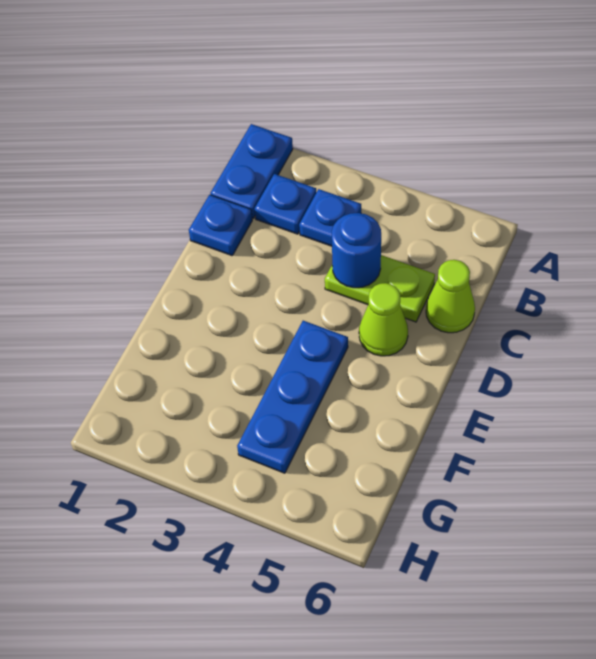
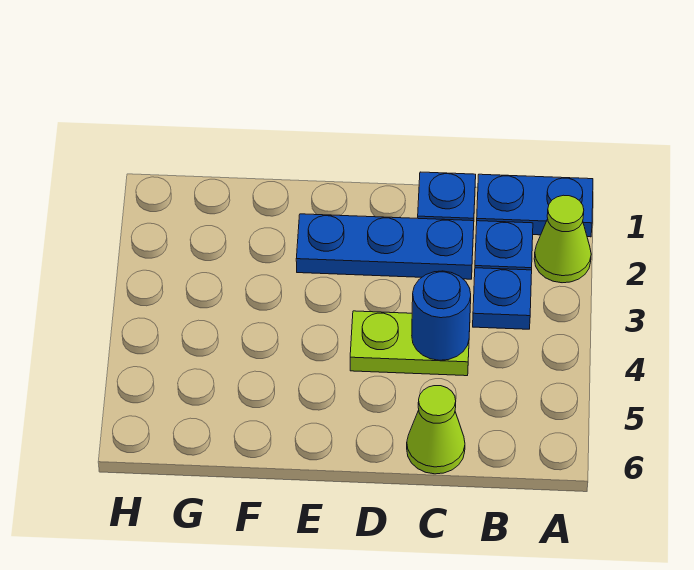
lime 1x2 plate [325,255,435,322] -> lime 1x2 plate turned to [350,311,470,376]
lime 1x1 cone [359,283,408,356] -> lime 1x1 cone moved to [534,195,591,283]
blue 1x3 plate [237,321,348,473] -> blue 1x3 plate moved to [296,214,474,279]

